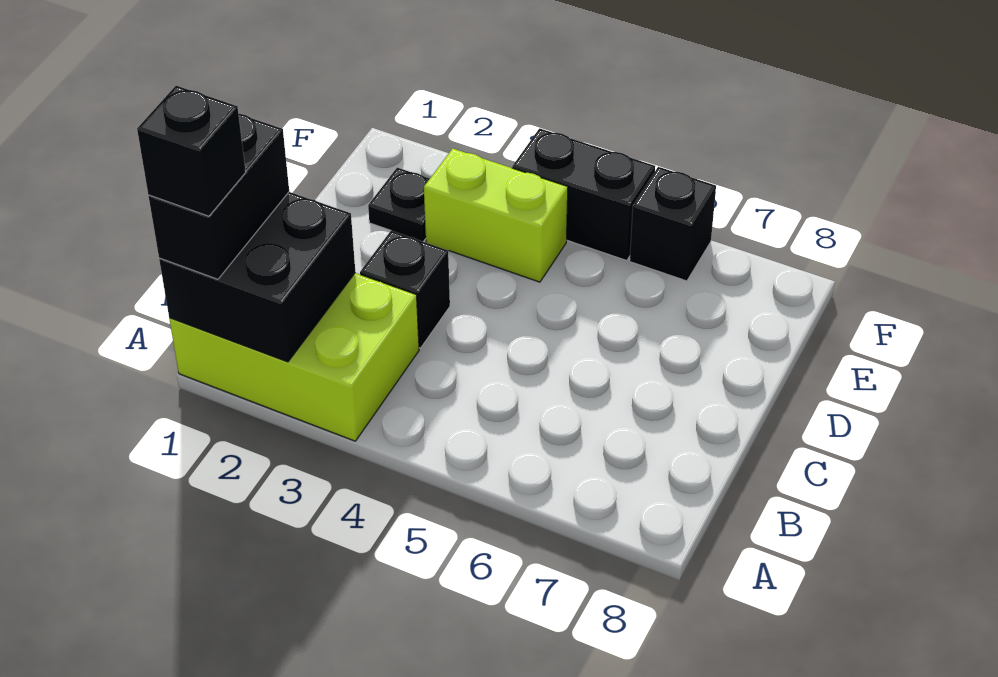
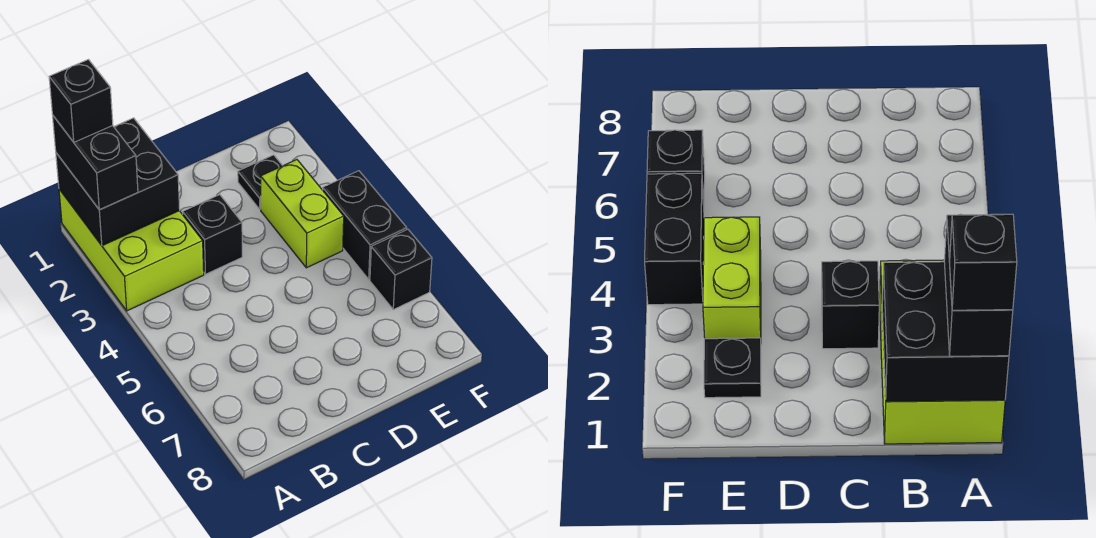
black 1x2 brick [149,114,289,279] -> black 1x2 brick turned to [53,116,138,210]

